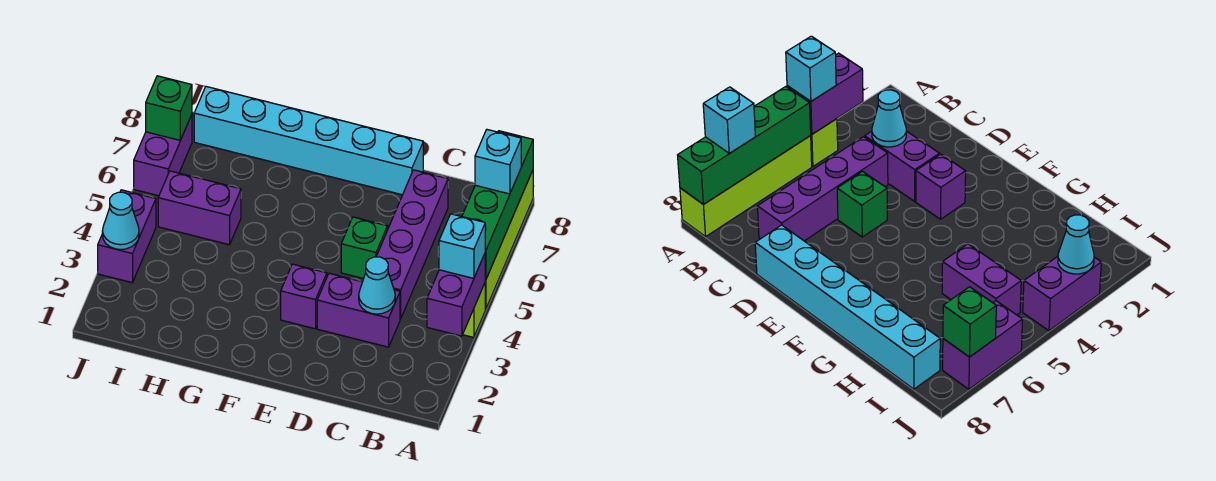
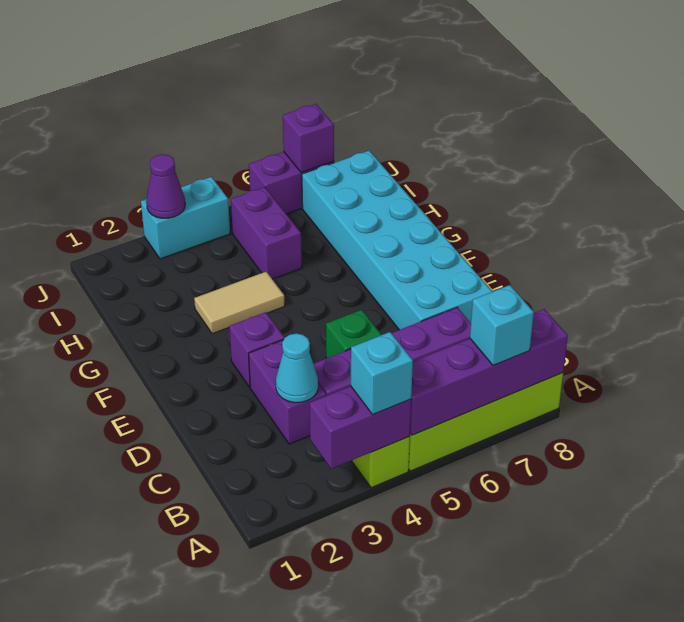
green 1x4 brick [462,131,533,280] -> purple 1x4 brick [410,309,568,435]
cyan 1x6 brick [194,87,423,195] -> cyan 2x6 brick [302,151,492,330]
none -> tan 1x2 tile [194,272,285,334]
purple 1x2 brick [98,190,156,282] -> cyan 1x2 brick [141,177,230,259]
cyan 1x1 cone [102,192,139,250] -> purple 1x1 cone [146,154,185,218]
green 1x1 brick [146,76,192,140] -> purple 1x1 brick [283,104,334,173]

